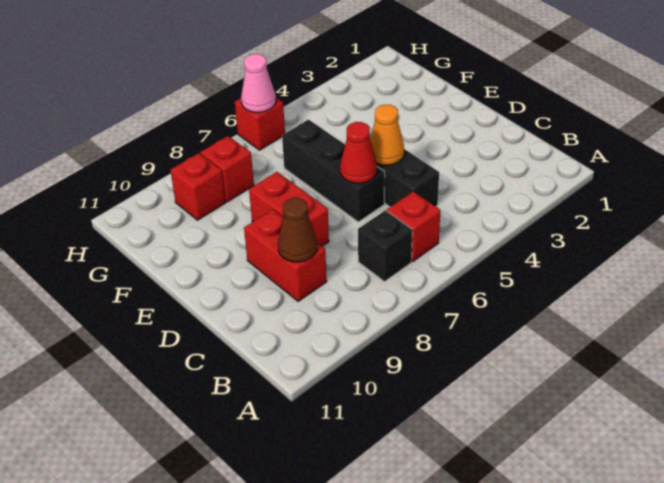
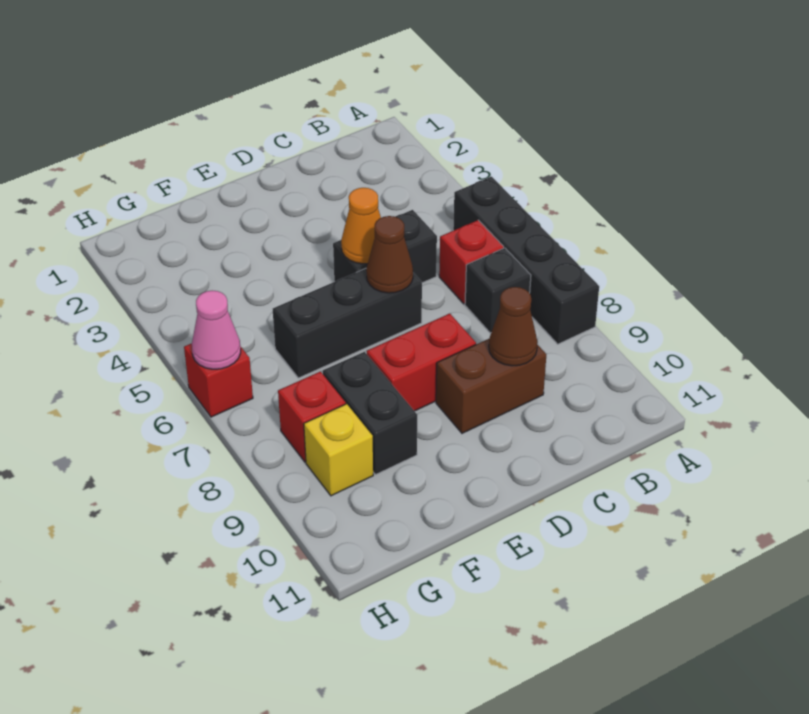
none -> black 1x4 brick [453,177,599,344]
red 1x2 brick [244,209,327,301] -> brown 1x2 brick [436,339,546,433]
red 1x1 cone [340,122,377,183] -> brown 1x1 cone [366,216,413,293]
none -> black 1x2 brick [323,352,417,475]
red 1x1 brick [171,153,225,220] -> yellow 1x1 brick [304,404,373,496]

